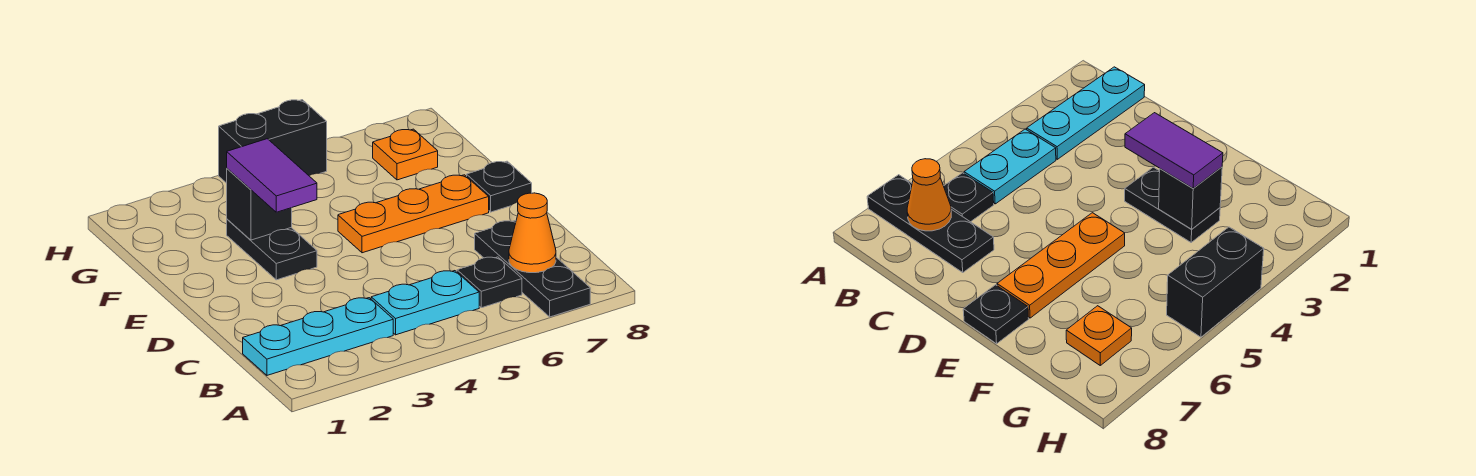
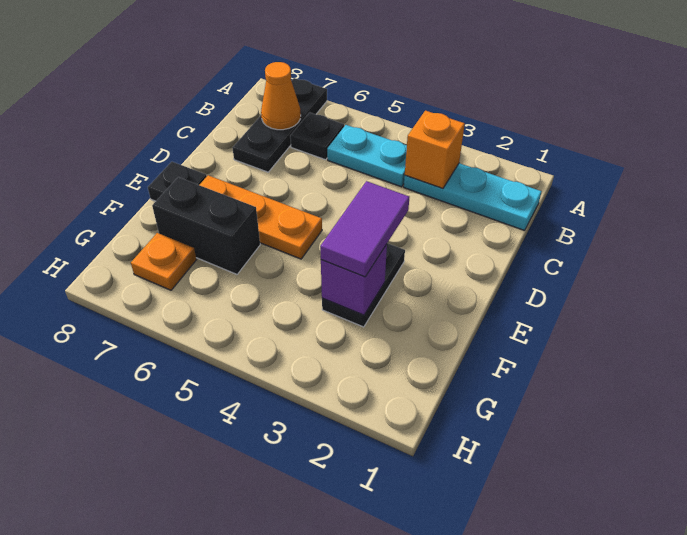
none -> orange 1x1 brick [405,111,465,189]
black 1x1 brick [227,169,292,240] -> purple 1x1 brick [321,244,387,315]
black 1x2 brick [219,100,327,183] -> black 1x2 brick moved to [152,177,260,274]

